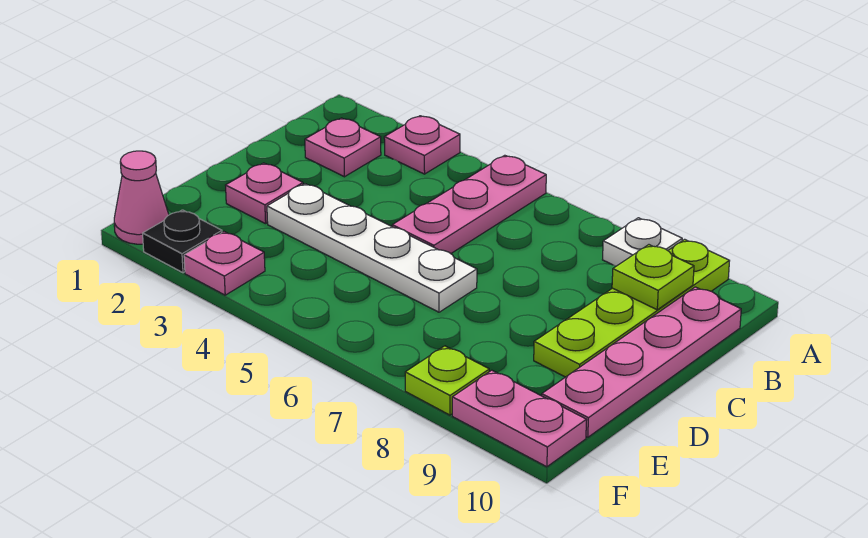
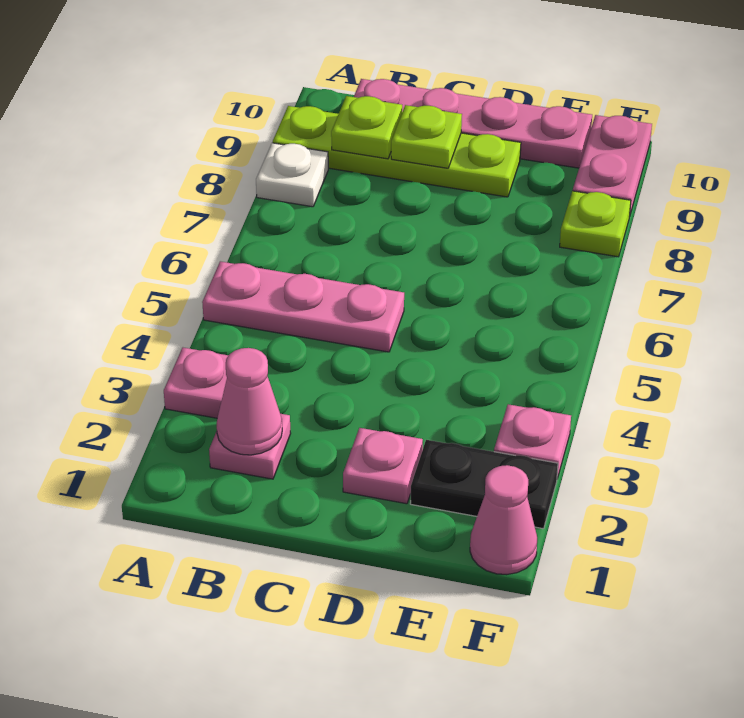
none -> pink 1x1 cone [217,348,282,455]
none -> lime 1x1 plate [391,105,462,168]
white 1x4 plate [267,184,477,312] -> none
black 1x1 plate [143,210,222,273] -> black 1x2 plate [410,440,558,529]

